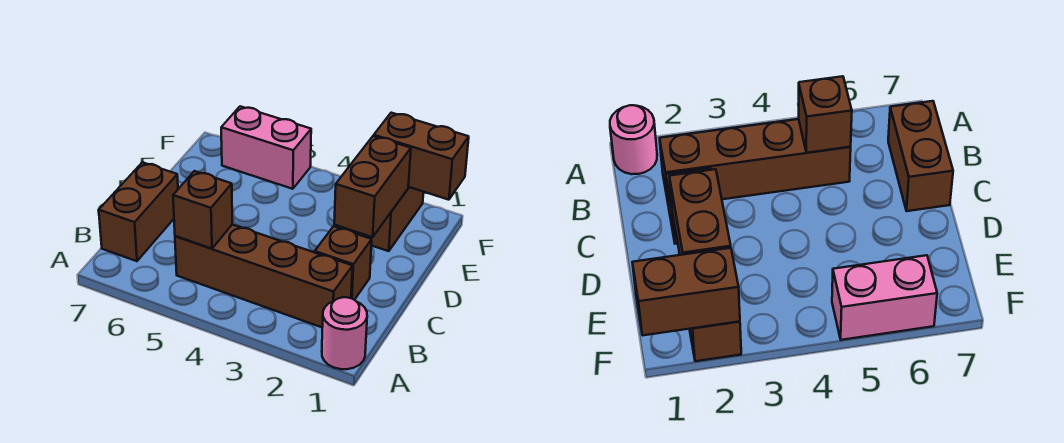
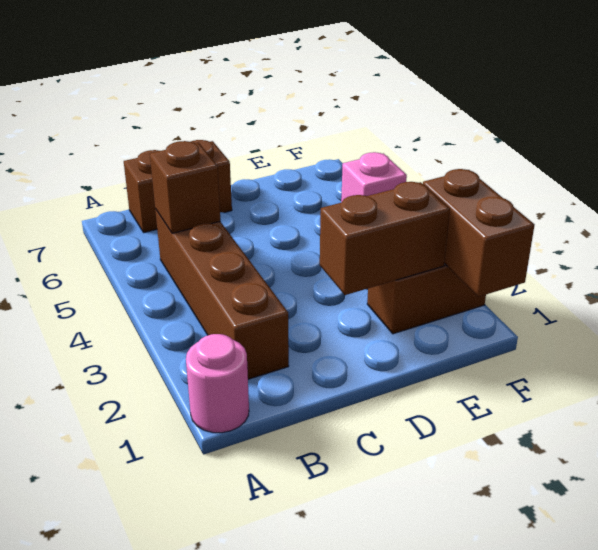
brown 1x1 brick [315,226,372,300] -> none
pink 1x2 brick [221,106,311,189] -> pink 1x1 brick [341,152,407,202]

